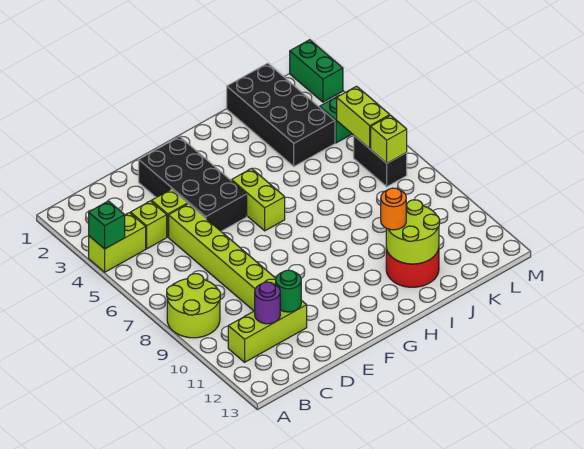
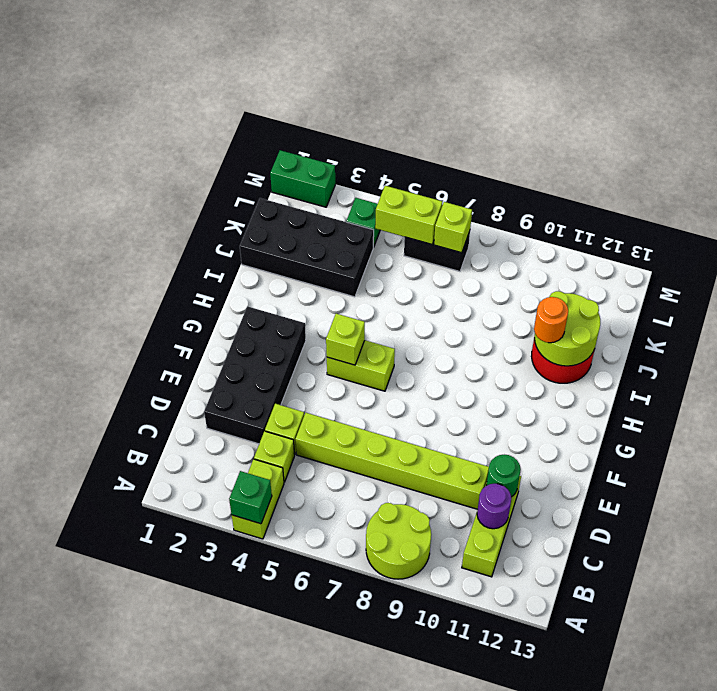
black 2x4 brick [139,137,247,231] -> black 2x4 brick turned to [204,306,306,444]
none -> lime 1x1 brick [326,314,365,365]

